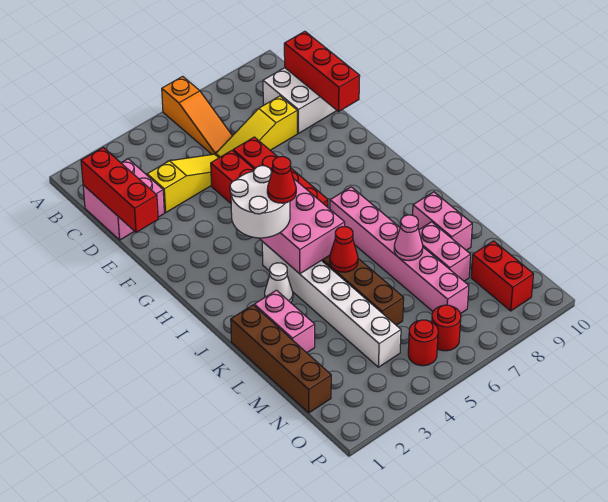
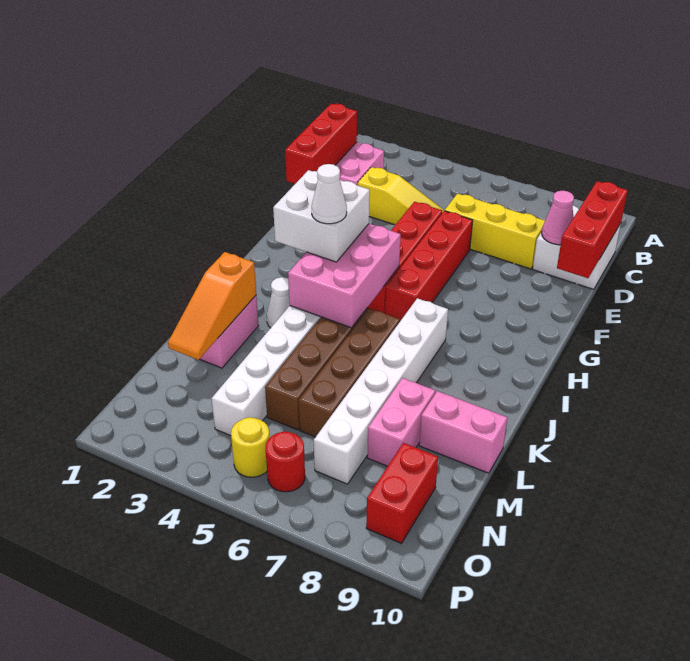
orange 1x3 slope [162,76,232,155] -> orange 1x3 slope moved to [168,252,256,360]
yellow 1x3 slope [216,96,297,158] -> yellow 1x3 brick [445,194,545,269]
white 2x2 round brick [230,166,290,238] -> white 2x2 brick [273,170,370,262]
red 1x1 cone [267,157,296,203] -> white 1x1 cone [312,164,347,224]
pink 1x6 brick [330,187,469,314] -> white 1x6 brick [314,298,448,484]
brown 1x4 brick [231,305,331,413] -> brown 1x4 brick moved to [299,308,400,437]
red 1x1 cone [329,227,358,272] -> none
pink 1x2 brick [413,192,472,250] -> pink 1x2 brick turned to [419,391,507,473]
pink 1x1 cone [394,215,423,261] -> pink 1x1 cone moved to [542,191,574,245]
red 1x1 round brick [408,320,438,366] -> yellow 1x1 round brick [231,417,270,477]

